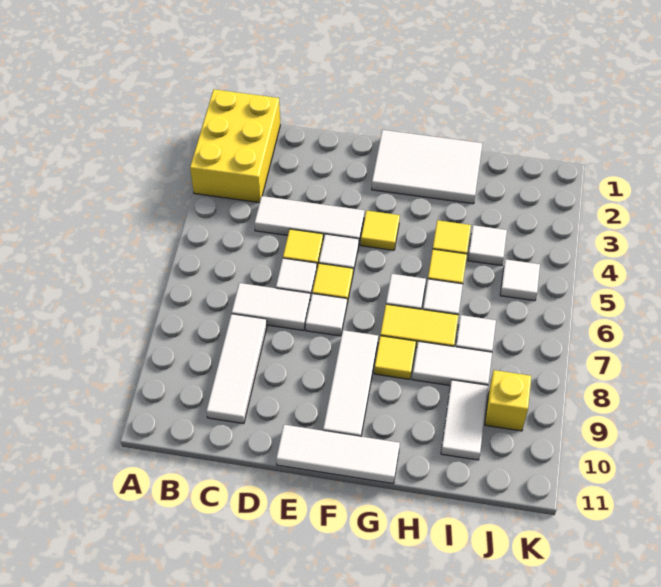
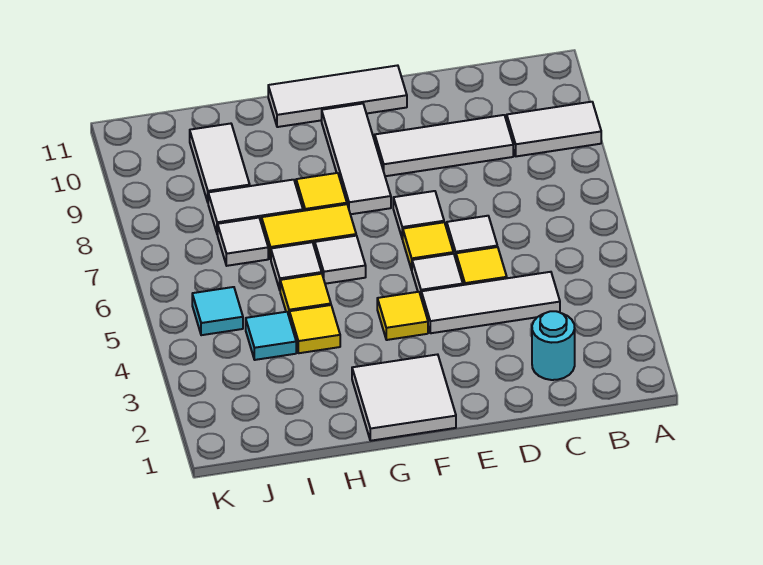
yellow 2x3 brick [190,89,280,203] -> none
none -> cyan 1x1 round brick [532,311,575,380]
white 1x2 tile [232,283,310,331] -> white 1x2 tile moved to [507,102,601,156]
white 1x3 tile [206,314,267,424] -> white 1x3 tile turned to [375,115,513,176]
white 2x3 tile [372,130,483,204] -> white 2x2 tile [352,354,456,441]
white 1x1 tile [468,225,507,266] -> cyan 1x1 tile [246,312,296,360]
white 1x1 tile [500,259,540,301] -> cyan 1x1 tile [192,287,243,335]
yellow 1x1 brick [485,370,531,431] -> none

